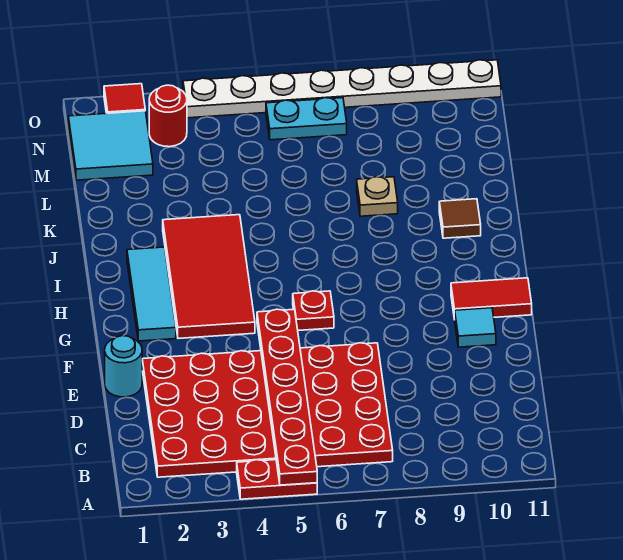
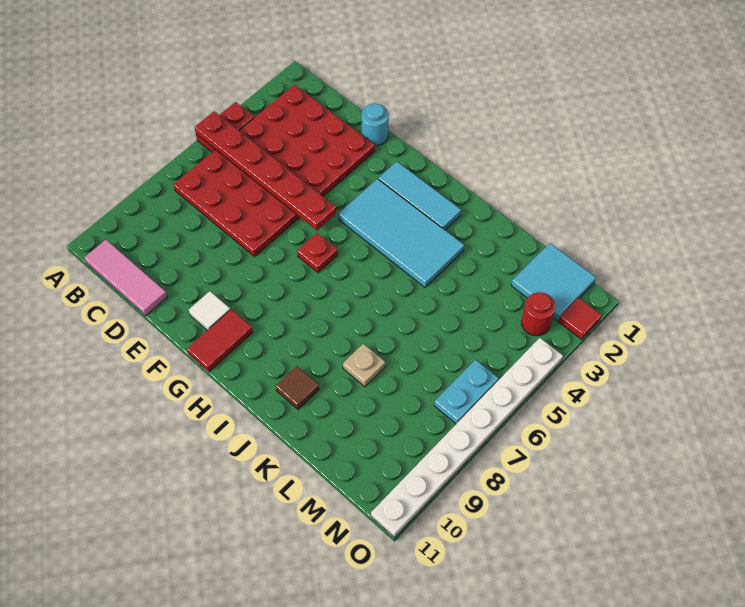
none -> pink 1x3 tile [85,240,167,316]
cyan 1x1 tile [455,308,496,347] -> white 1x1 tile [189,291,230,330]
red 2x4 tile [163,215,255,338] -> cyan 2x4 tile [339,179,464,287]

